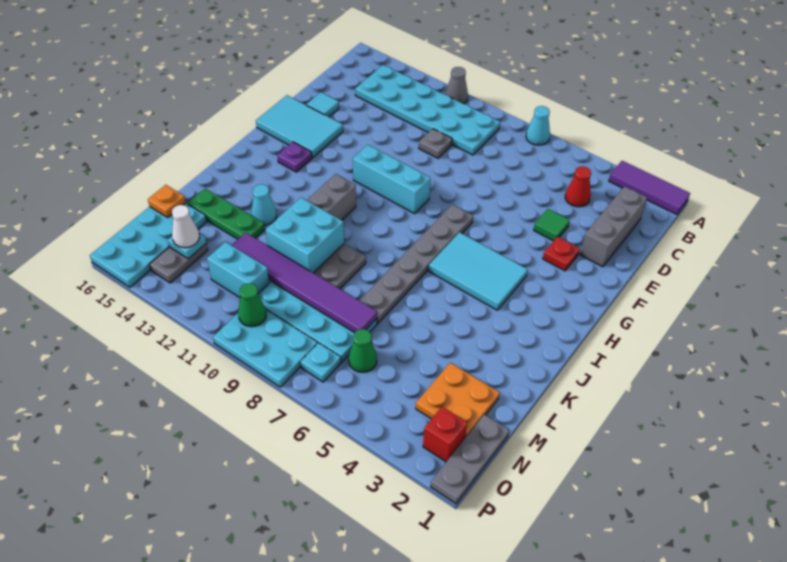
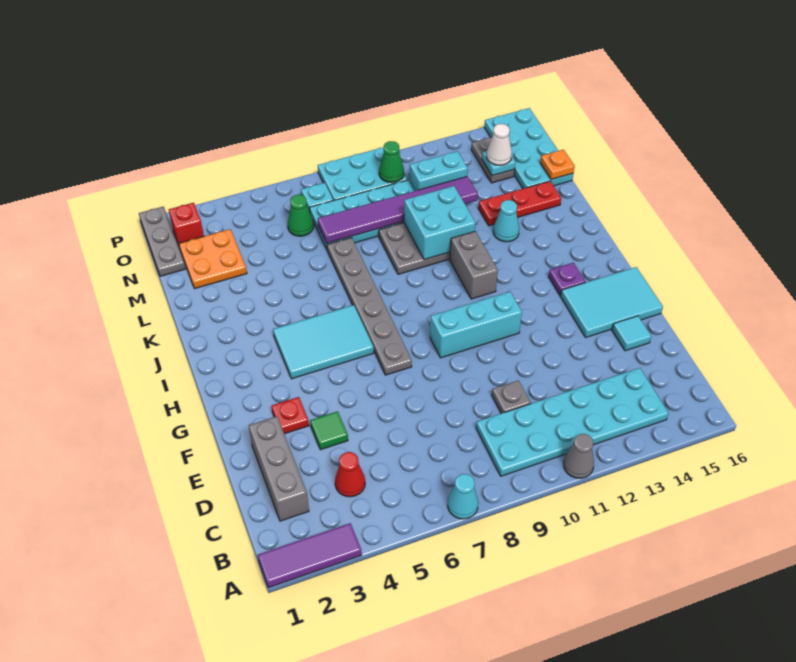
green 1x3 plate [188,189,265,239] -> red 1x3 plate [478,181,561,226]

